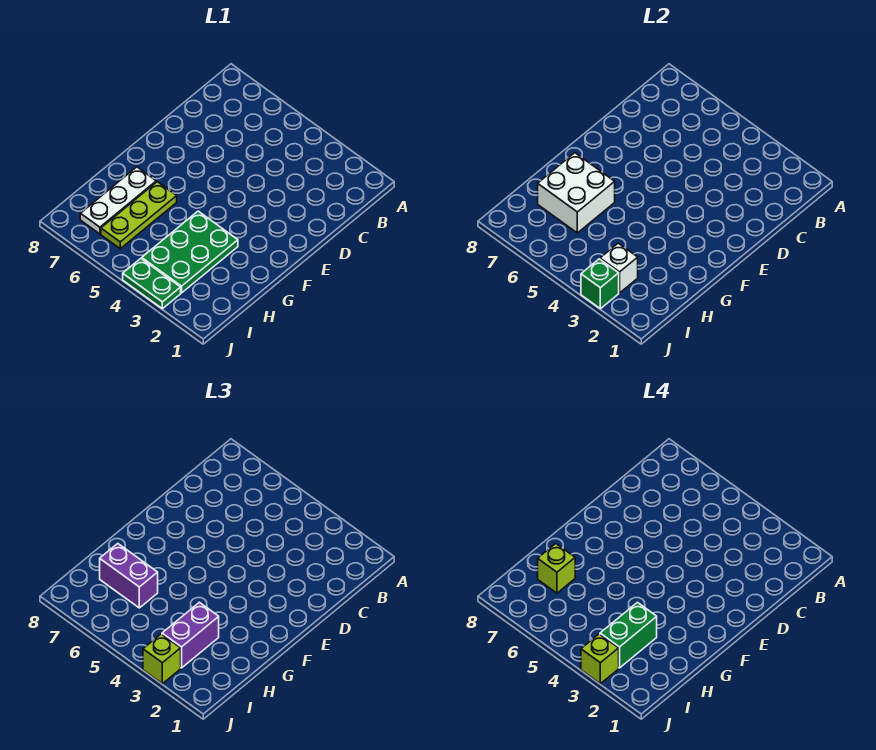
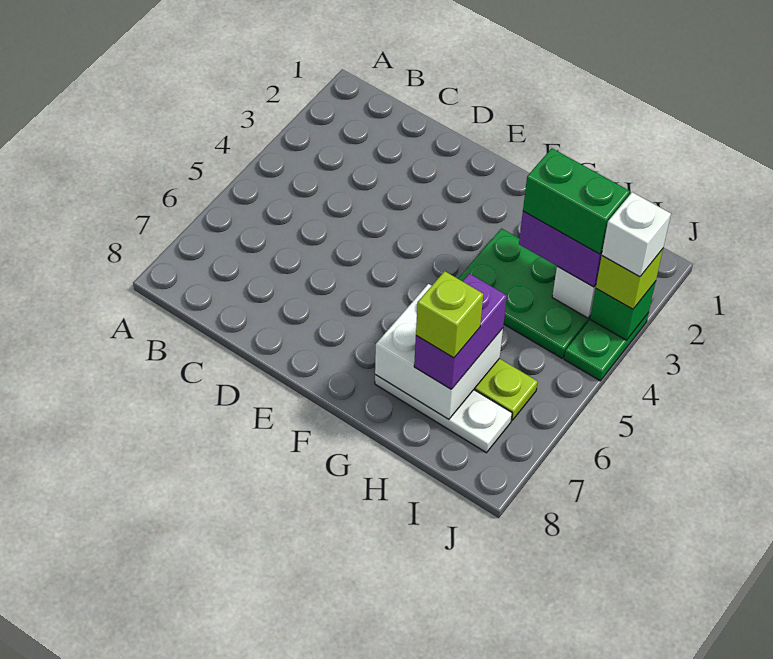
lime 1x1 brick [581,634,619,684] -> white 1x1 brick [602,192,671,277]

